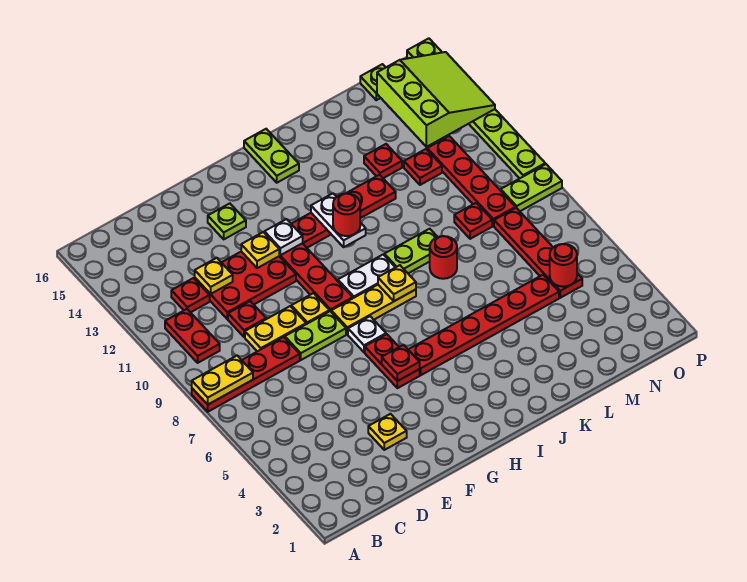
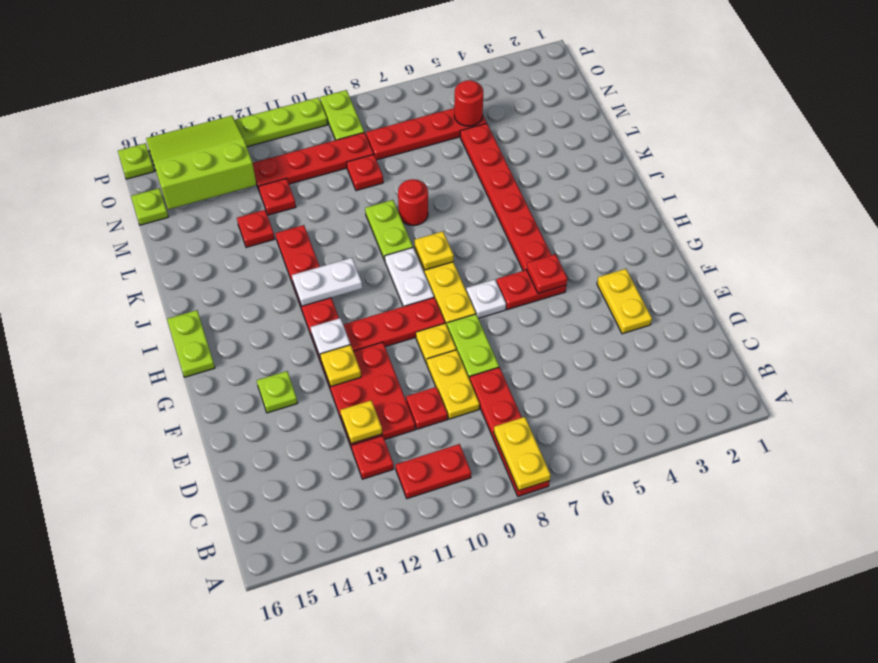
yellow 1x1 plate [368,414,407,450] -> yellow 1x2 plate [597,269,652,334]
red 1x1 round brick [333,193,360,236] -> none
lime 1x2 plate [244,129,299,183] -> lime 1x2 plate turned to [167,310,215,377]

